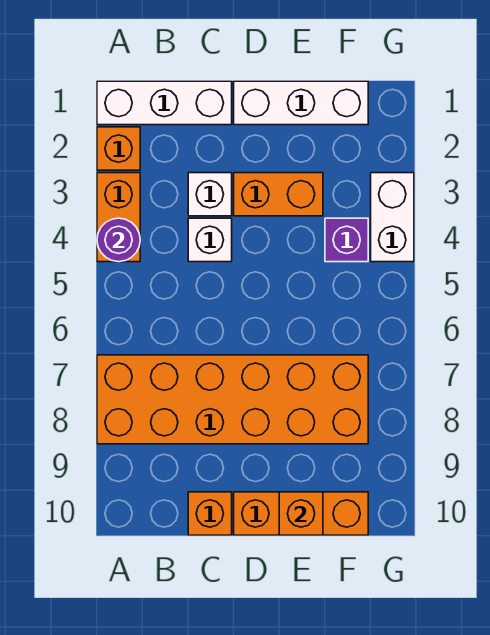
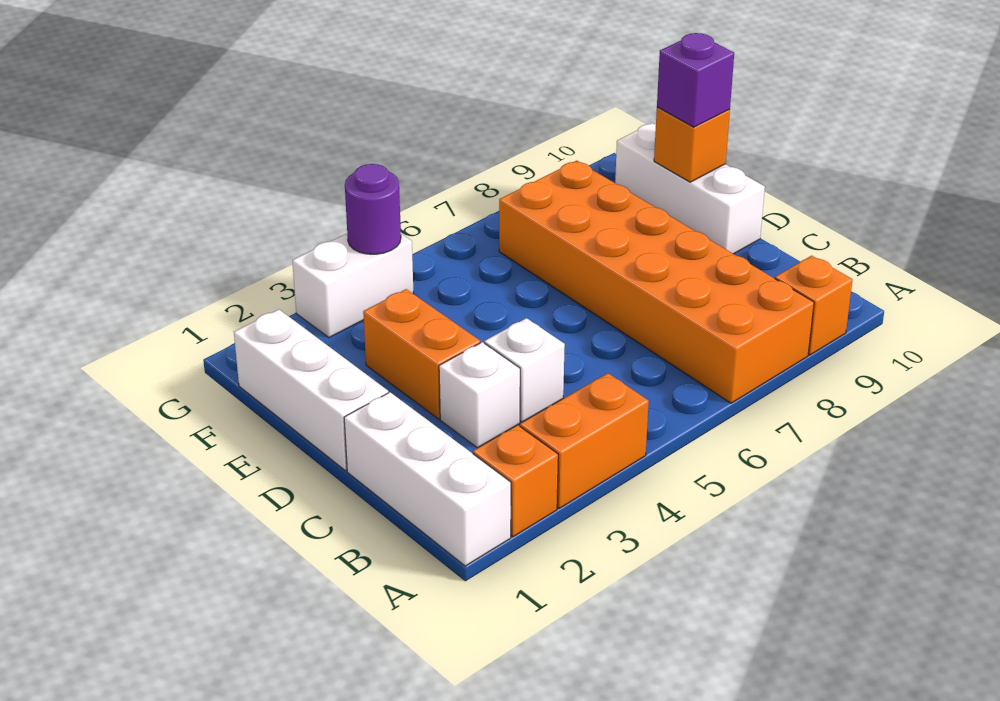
purple 1x1 round brick [97,218,140,262] -> purple 1x1 round brick moved to [345,164,401,254]
orange 1x1 brick [188,492,232,535] -> orange 1x1 brick moved to [775,256,852,355]
orange 1x3 brick [234,492,368,535] -> white 1x3 brick [615,123,765,254]
purple 1x1 brick [325,218,368,262] -> purple 1x1 brick moved to [657,33,734,127]

